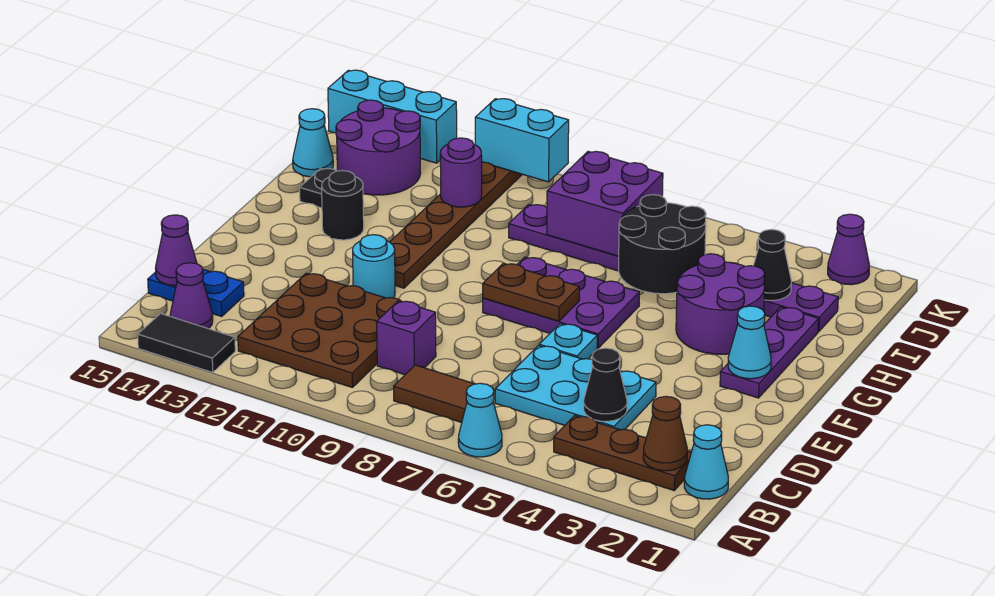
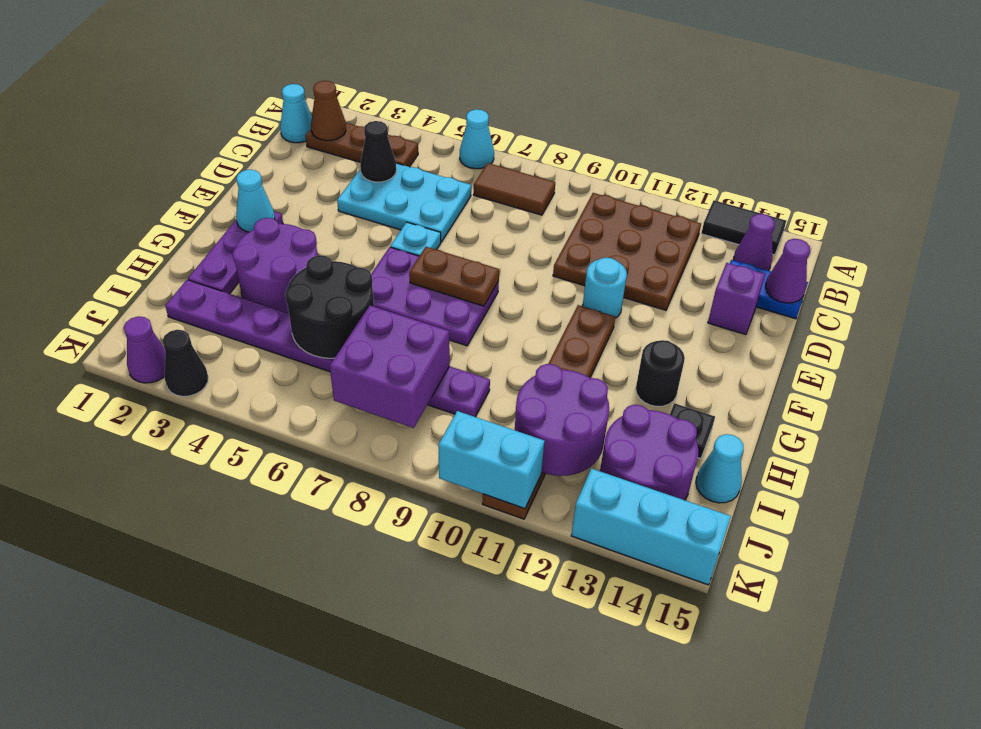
purple 1x1 brick [377,301,436,375] -> purple 1x1 brick moved to [708,263,765,335]
black 1x1 cone [753,230,791,300] -> black 1x1 cone moved to [162,330,208,396]
purple 1x1 round brick [440,138,482,207] -> purple 2x2 round brick [515,364,609,476]

